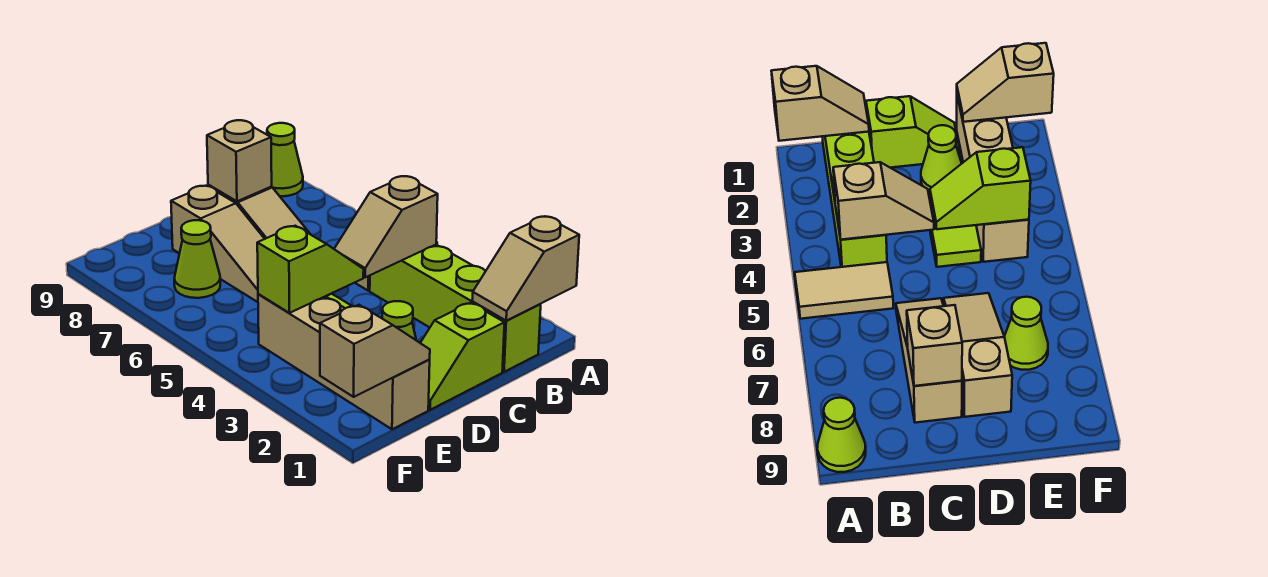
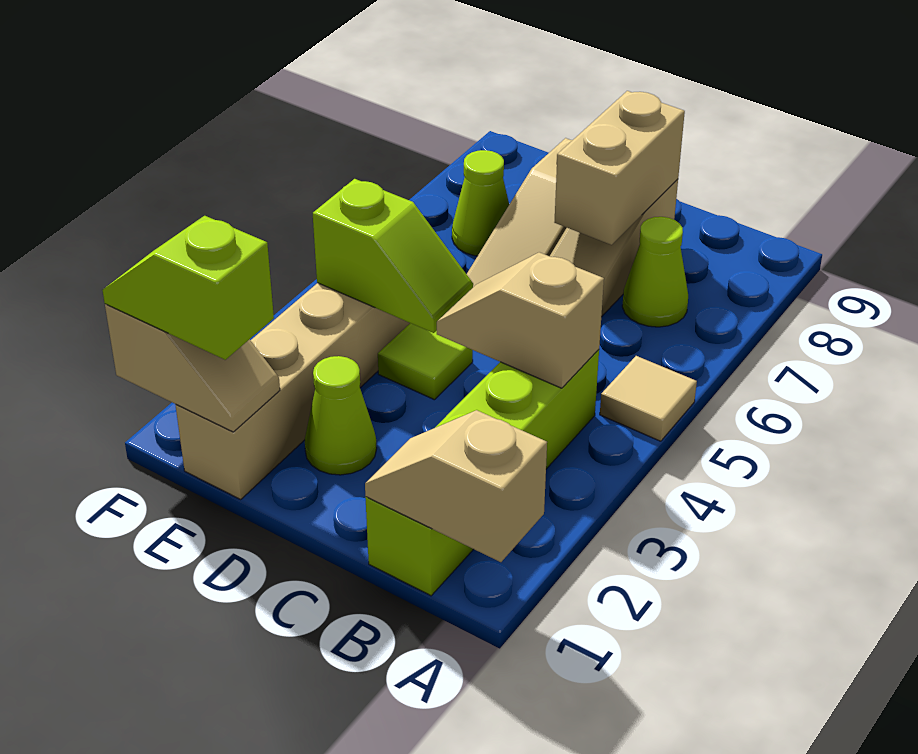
tan 1x2 tile [795,262,893,319] -> tan 1x1 tile [600,356,697,441]
lime 1x1 cone [267,123,303,196] -> lime 1x1 cone moved to [622,217,688,327]
lime 1x2 slope [421,303,504,410] -> lime 1x2 slope moved to [102,216,274,360]
tan 1x1 brick [207,120,272,201] -> tan 1x2 brick [554,91,685,245]

